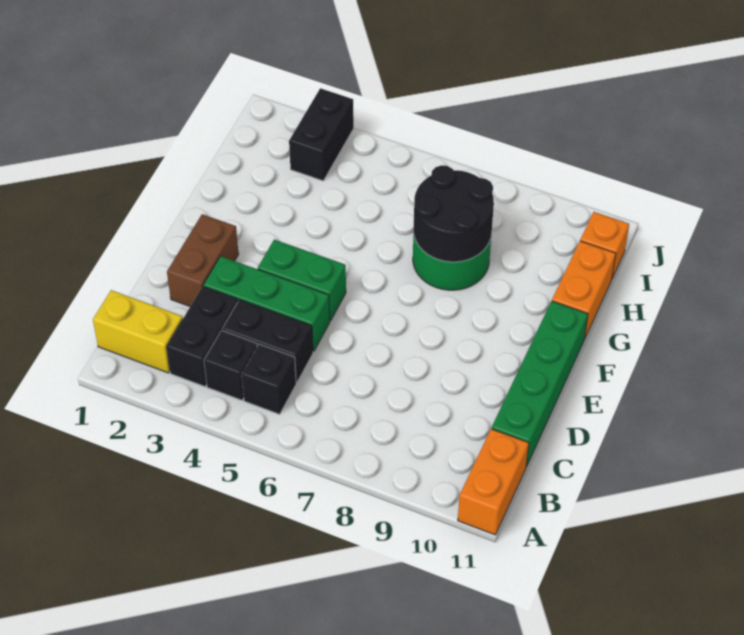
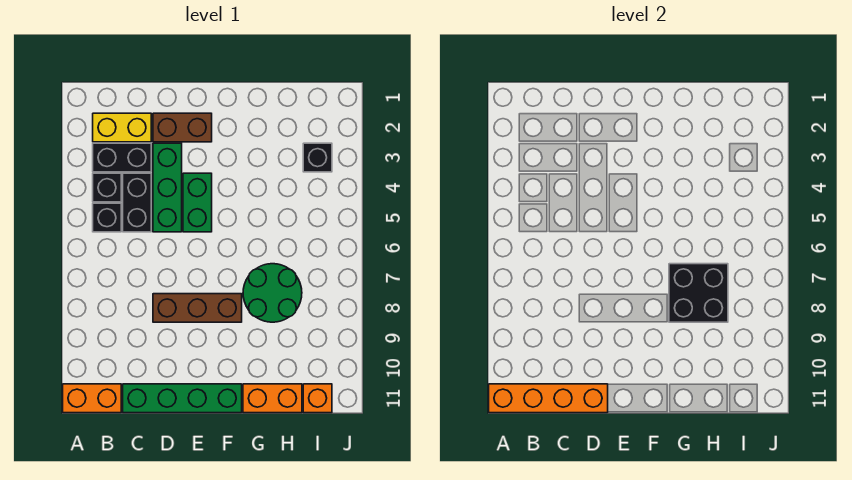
none -> orange 1x4 brick [489,384,608,413]
yellow 1x2 brick [93,290,183,373] -> yellow 1x2 brick turned to [93,113,151,142]
none -> brown 1x3 brick [153,294,242,322]
black 2x2 round brick [414,165,494,262] -> black 2x2 brick [669,264,728,322]
black 1x2 brick [289,88,354,181] -> black 1x1 brick [303,143,332,172]

